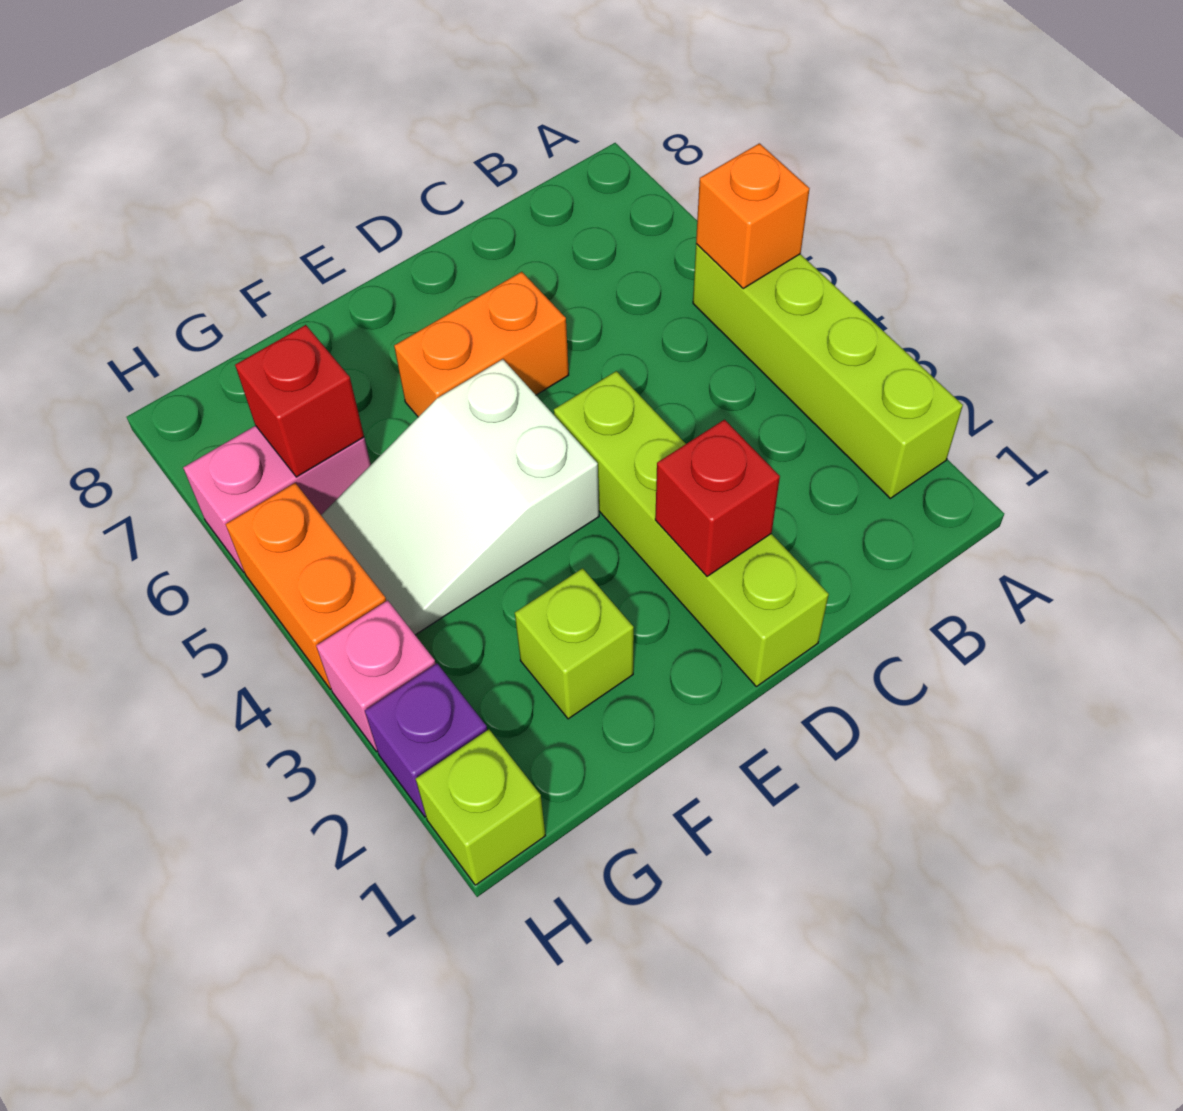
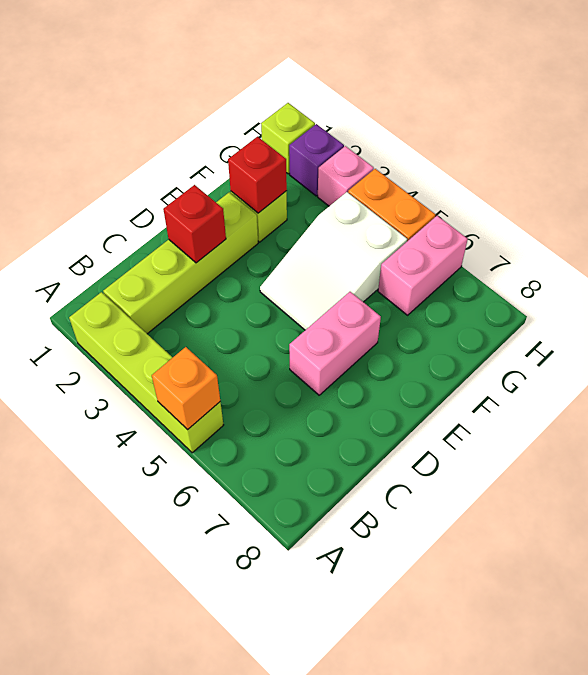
lime 1x4 brick [554,371,829,687] -> lime 1x4 brick turned to [103,192,258,334]
orange 1x2 brick [394,272,569,417] -> pink 1x2 brick [289,292,381,395]
white 2x3 slope [321,359,599,635] -> white 2x3 slope turned to [260,192,407,330]
red 1x1 brick [235,325,364,477] -> red 1x1 brick moved to [228,137,287,213]

